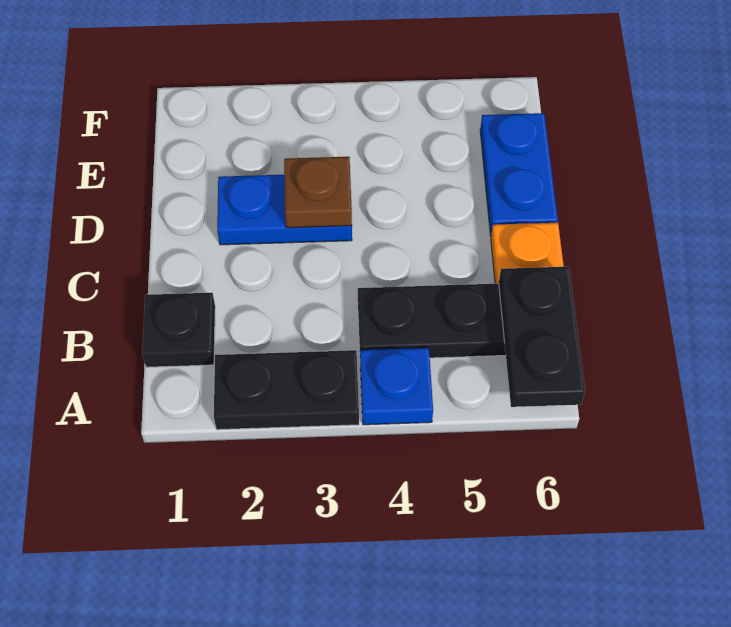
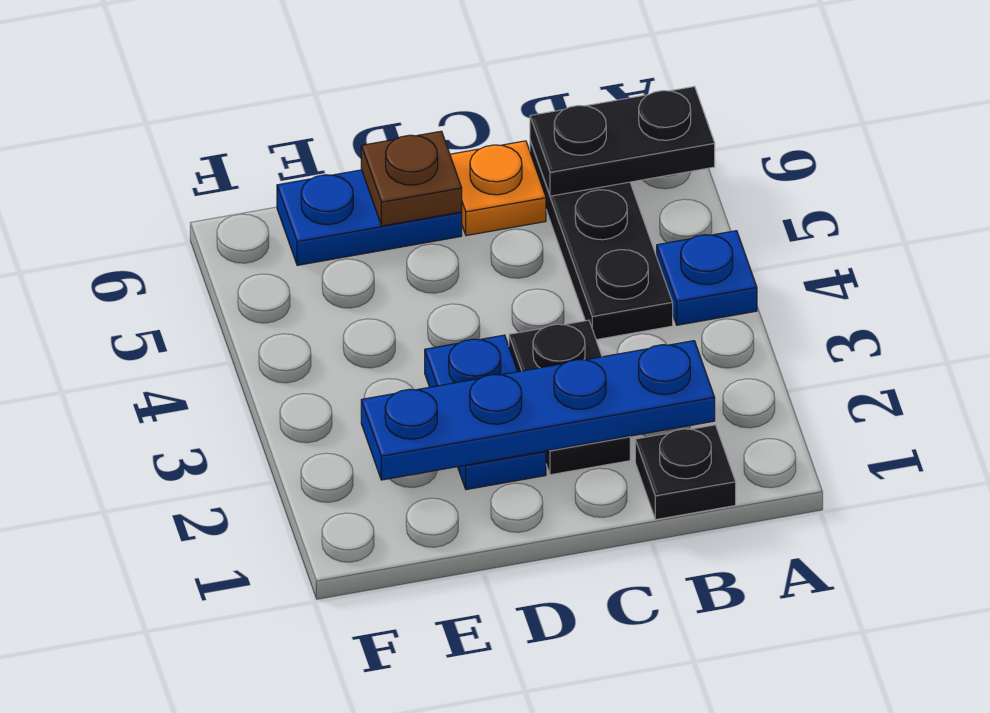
black 1x2 plate [214,350,359,430] -> black 1x2 plate moved to [509,320,630,475]
none -> blue 1x4 plate [361,341,715,480]
brown 1x1 plate [284,157,352,228] -> brown 1x1 plate moved to [361,131,462,226]

